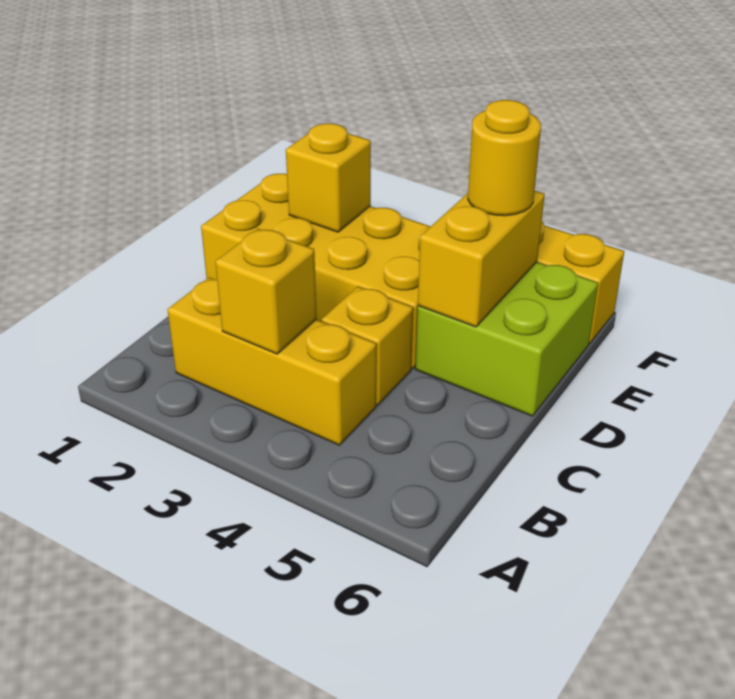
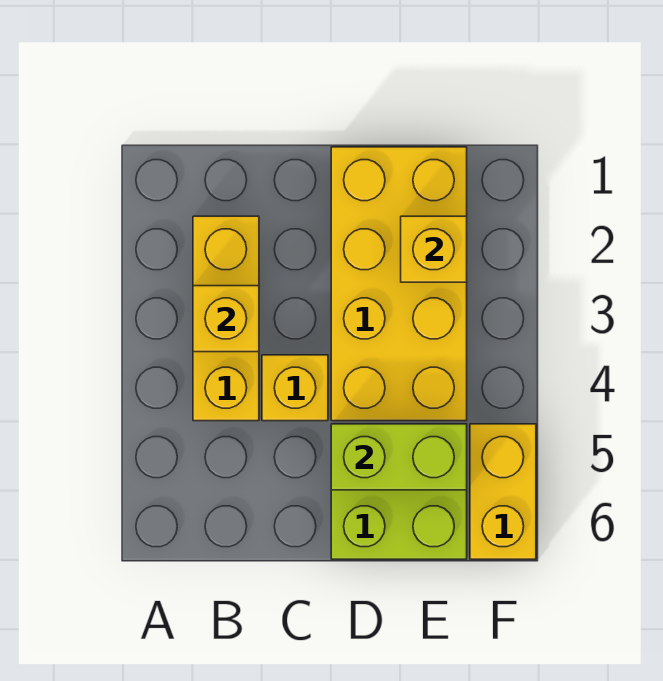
yellow 1x2 brick [418,191,545,327] -> lime 1x2 brick [331,424,467,490]
yellow 1x1 round brick [468,100,541,216] -> none

